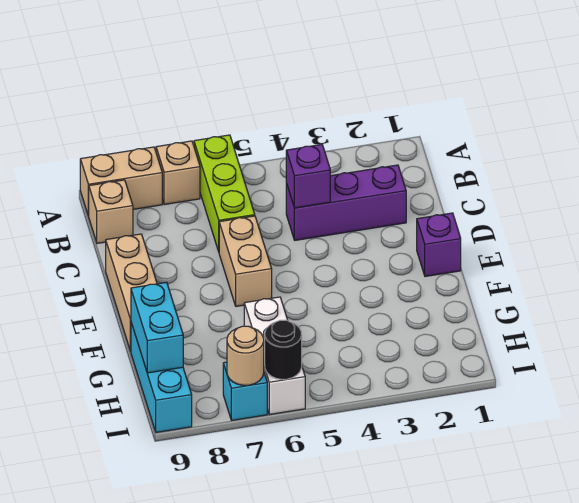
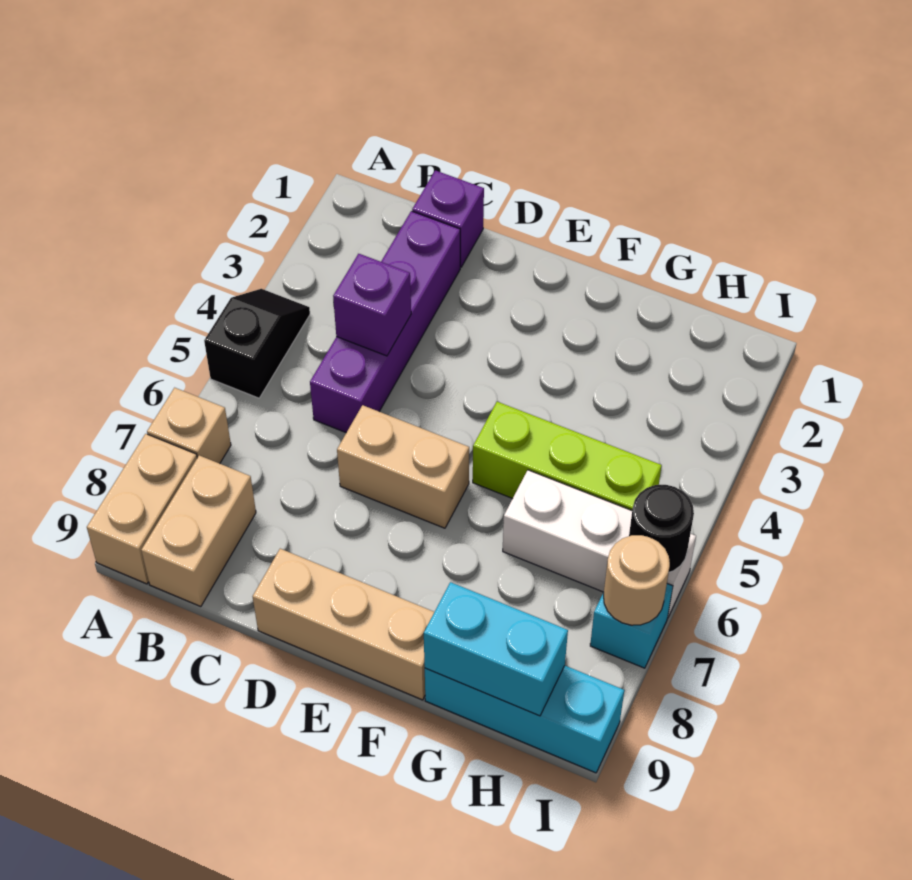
none -> black 1x2 slope [204,289,310,398]
lime 1x3 brick [194,135,255,251] -> lime 1x3 brick moved to [473,402,662,510]
tan 1x1 brick [89,180,133,243] -> tan 1x2 brick [141,455,256,607]
purple 1x3 brick [286,165,406,240] -> purple 1x4 brick [310,211,460,433]
purple 1x1 brick [417,213,461,277] -> purple 1x1 brick moved to [412,170,484,267]

